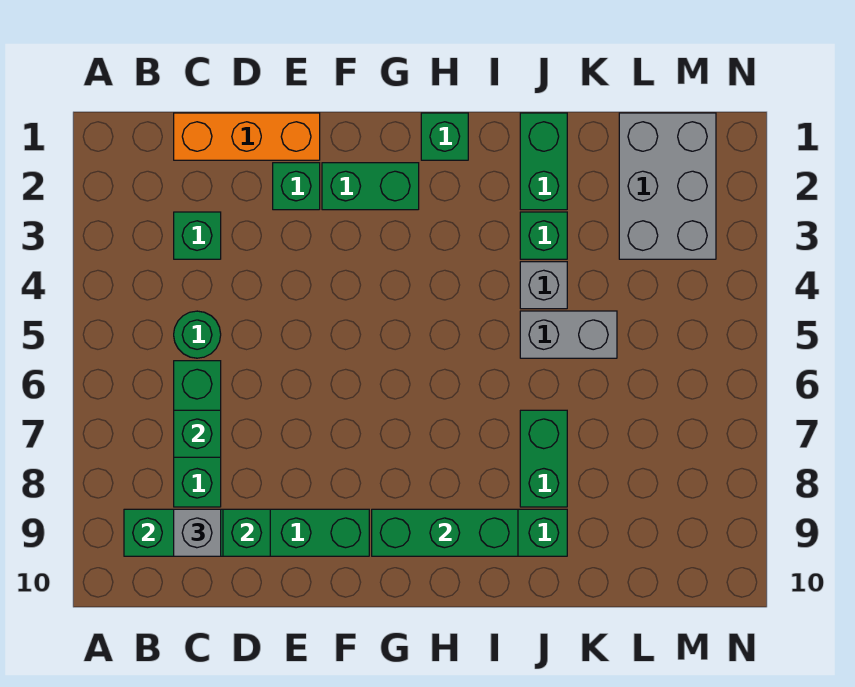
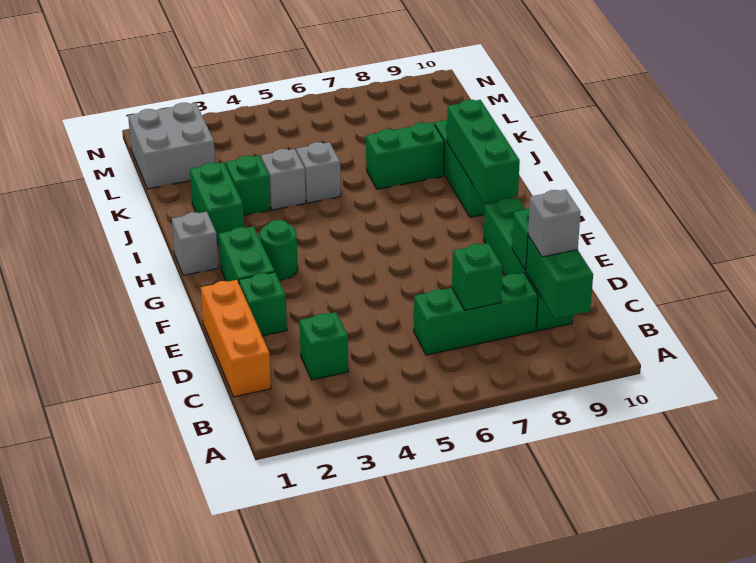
green 1x1 round brick [174,311,221,358] -> green 1x1 round brick moved to [260,220,298,280]
green 1x1 brick [421,113,468,160] -> grey 1x1 brick [172,212,218,275]
green 1x2 brick [520,113,567,210] -> green 1x2 brick turned to [190,162,244,244]
grey 1x2 brick [520,311,617,358] -> grey 1x1 brick [296,142,341,203]
grey 2x3 brick [619,113,716,259] -> grey 2x2 brick [128,103,215,189]

